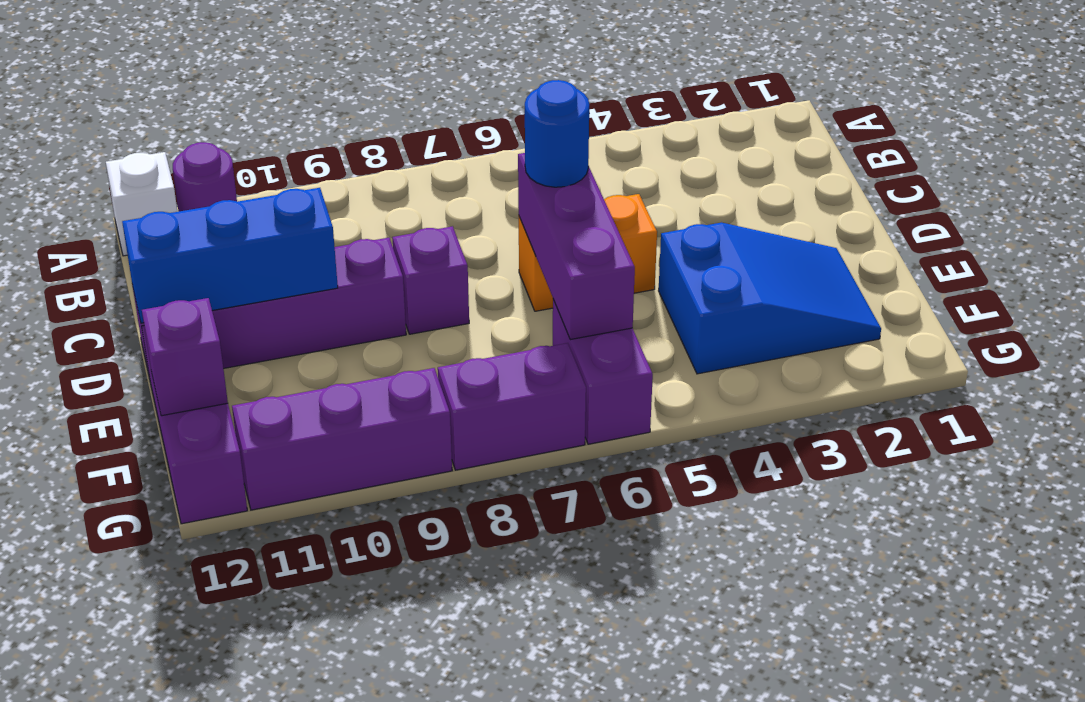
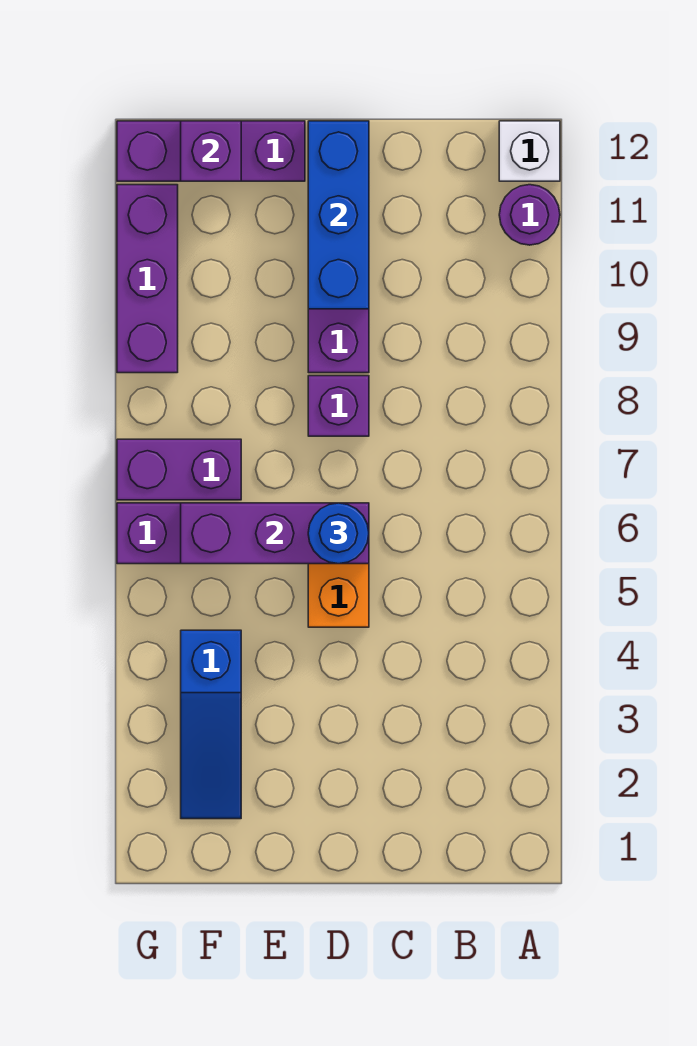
blue 2x3 slope [659,223,881,374] -> blue 1x3 slope [181,630,241,819]
purple 1x2 brick [438,343,586,470] -> purple 1x2 brick turned to [117,439,241,500]

